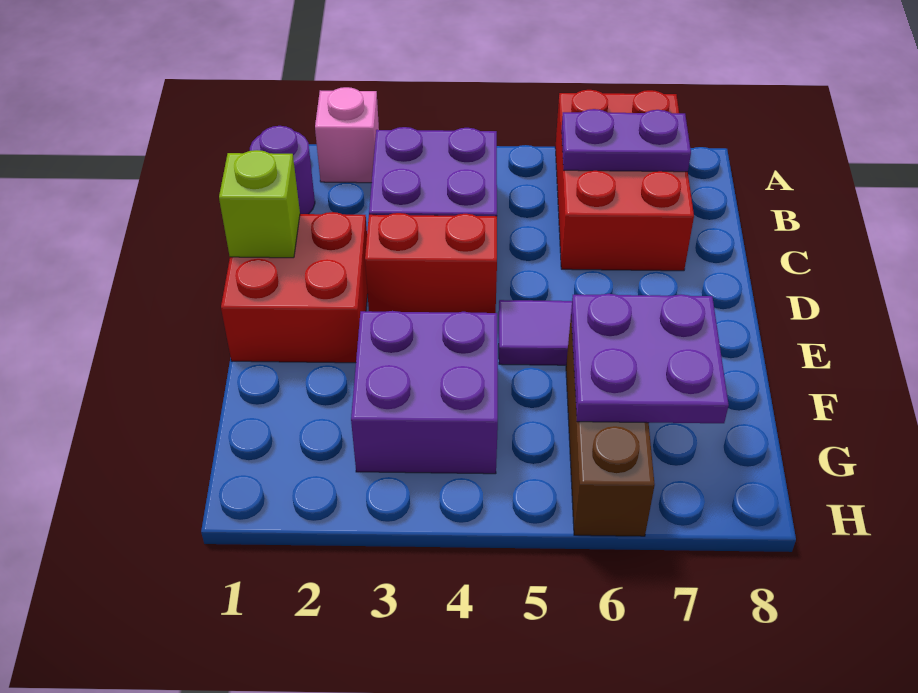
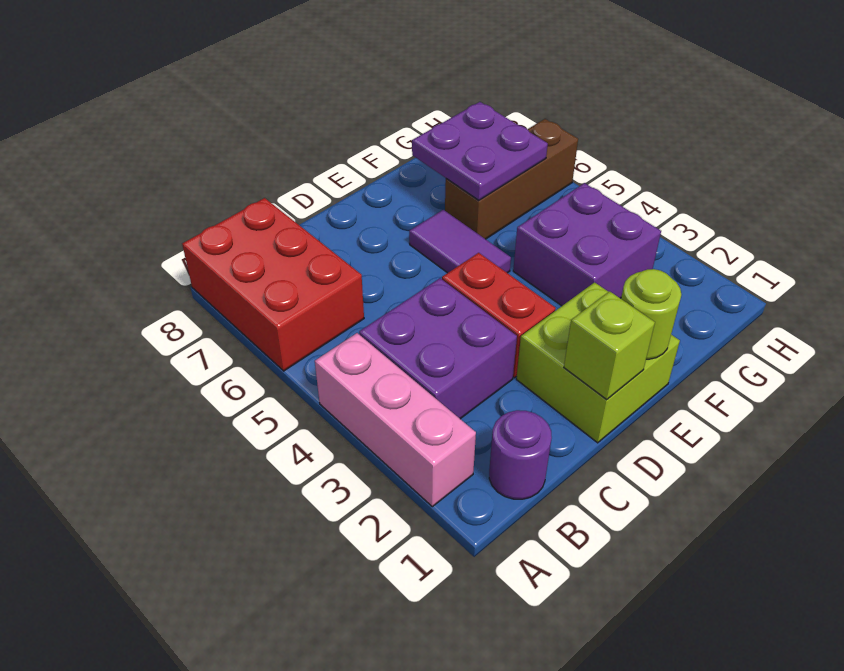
pink 1x1 brick [315,87,379,183] -> pink 1x3 brick [315,333,476,507]
red 2x3 brick [555,90,694,271] -> red 2x3 brick turned to [182,198,364,371]
purple 1x2 plate [561,109,691,172] -> none
red 2x2 brick [221,212,368,363] -> lime 2x2 brick [516,282,680,443]
none -> lime 1x1 round brick [621,269,681,359]

